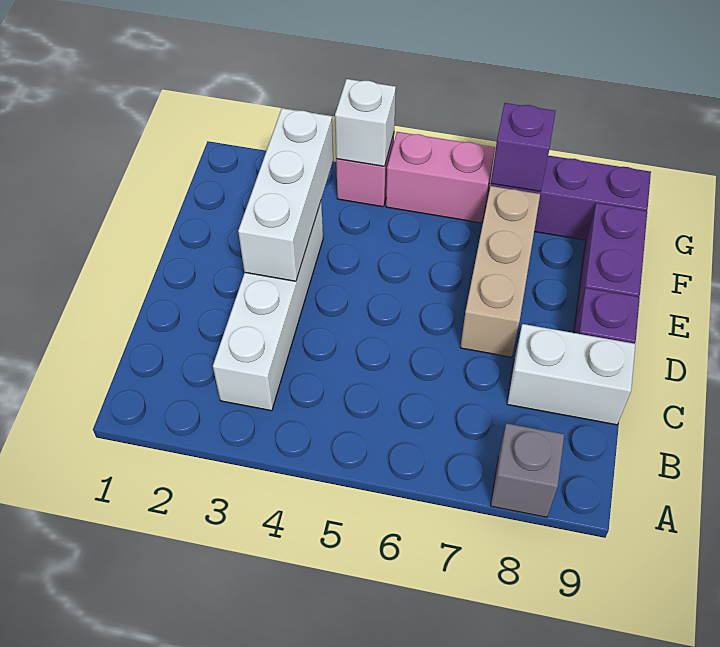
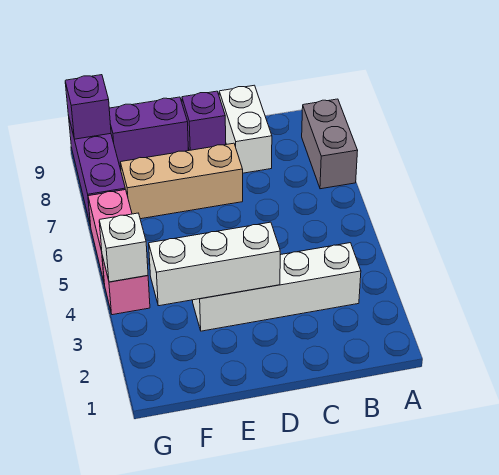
grey 1x1 brick [491,423,564,517] -> grey 1x2 brick [302,99,358,189]
purple 1x1 brick [491,103,556,191] -> purple 1x1 brick moved to [65,75,111,139]

